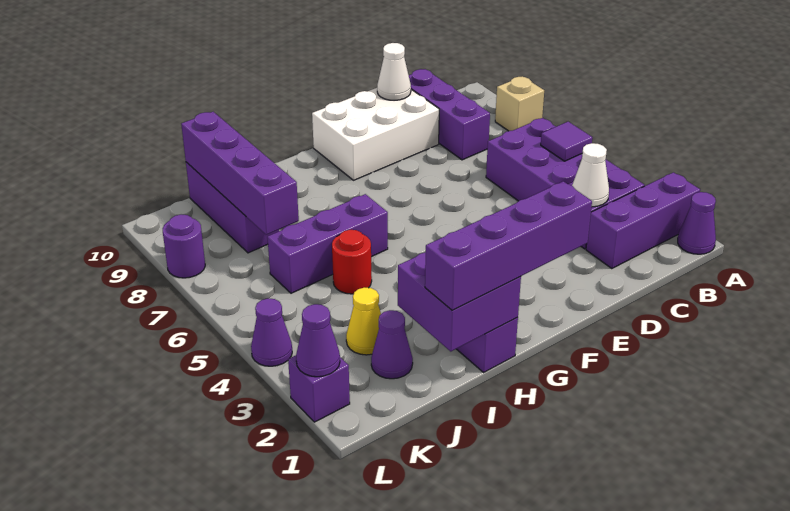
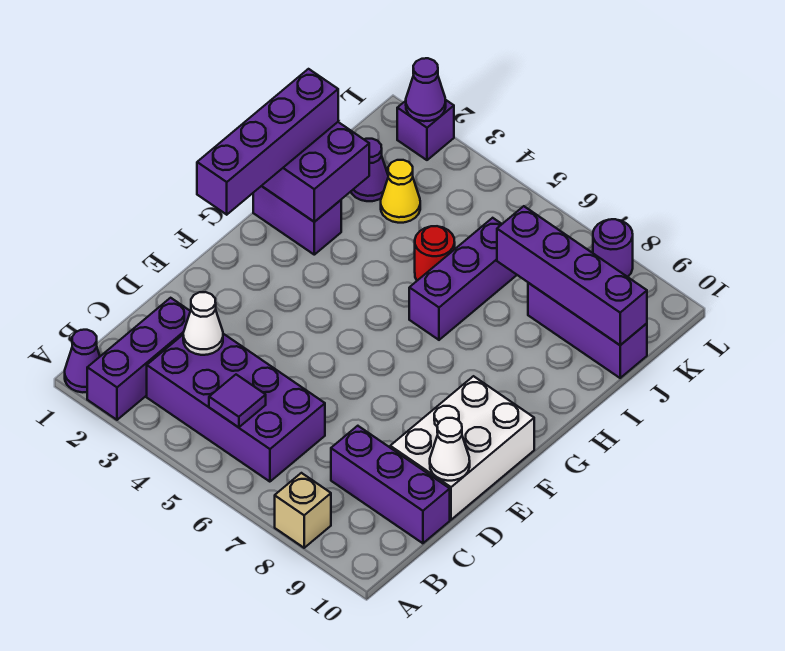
purple 1x1 cone [251,298,292,366] -> none

